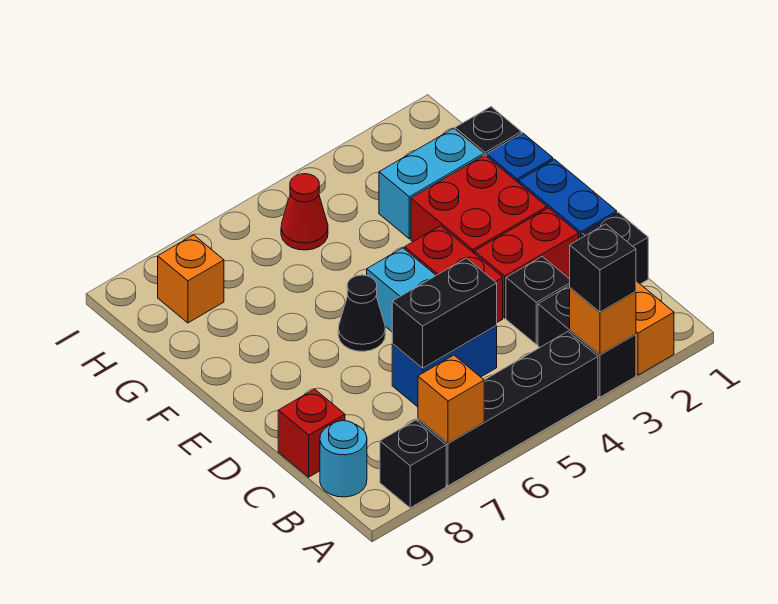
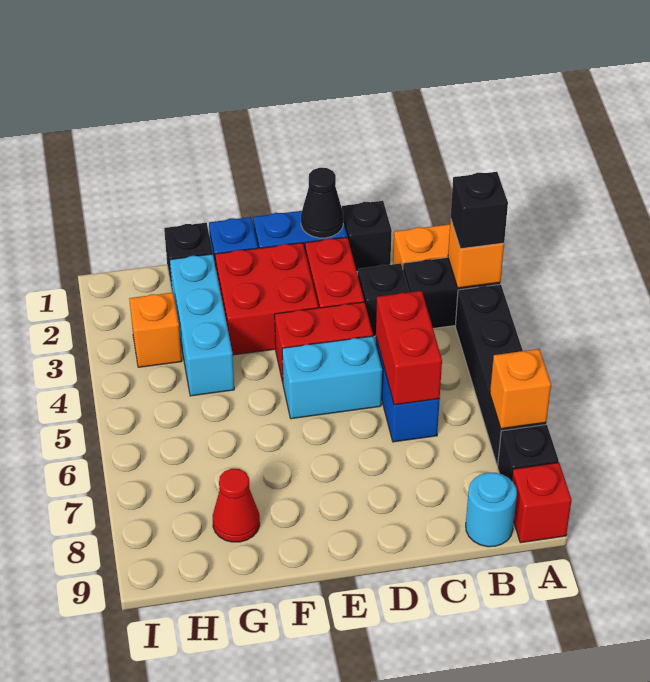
black 1x2 brick [392,258,497,368] -> red 1x2 brick [376,291,442,405]
red 1x1 brick [278,389,345,477] -> red 1x1 brick moved to [512,463,572,543]
black 1x1 cone [338,275,385,351] -> black 1x1 cone moved to [301,168,344,238]
cyan 1x2 brick [379,129,483,239] -> cyan 1x3 brick [170,254,234,396]
red 1x1 cone [281,174,328,250] -> red 1x1 cone moved to [213,469,260,542]
orange 1x1 brick [158,235,224,323] -> orange 1x1 brick moved to [129,293,182,367]

